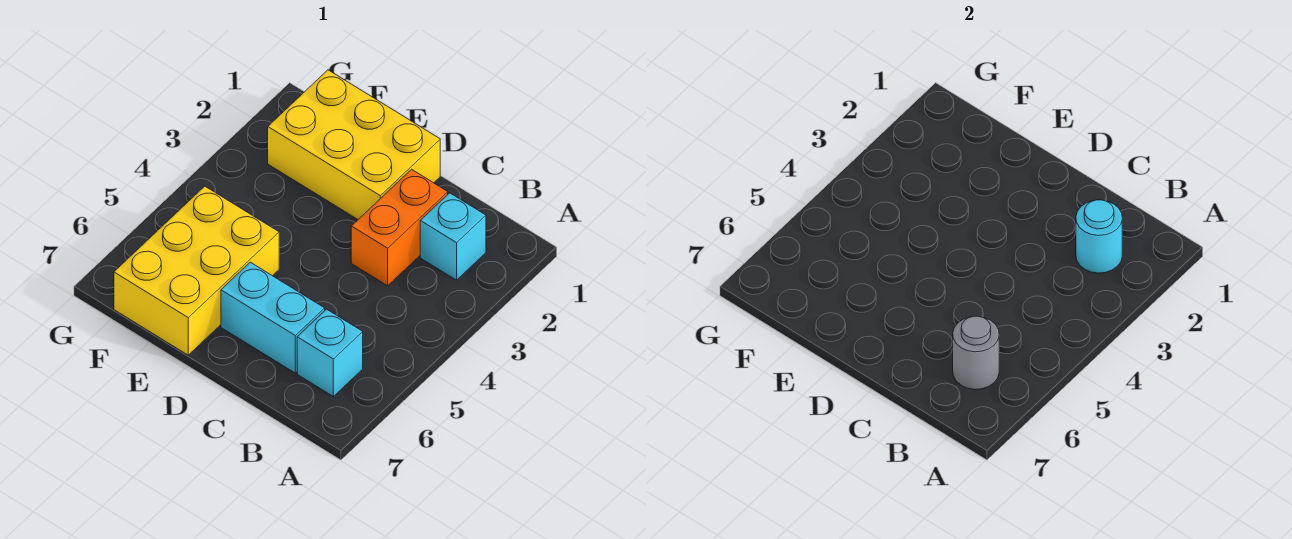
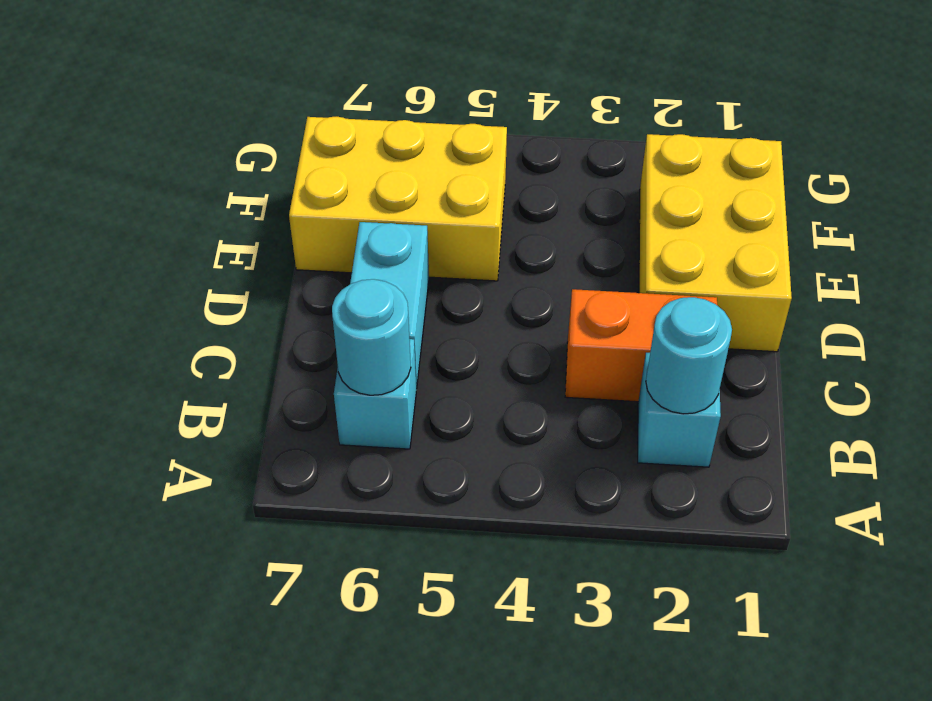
grey 1x1 round brick [953,316,999,390] -> cyan 1x1 round brick [332,279,411,395]

